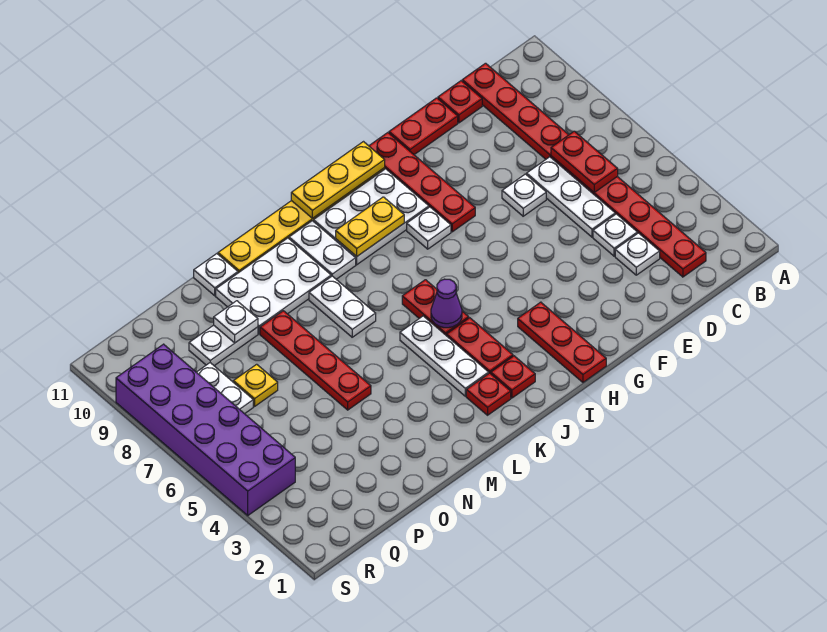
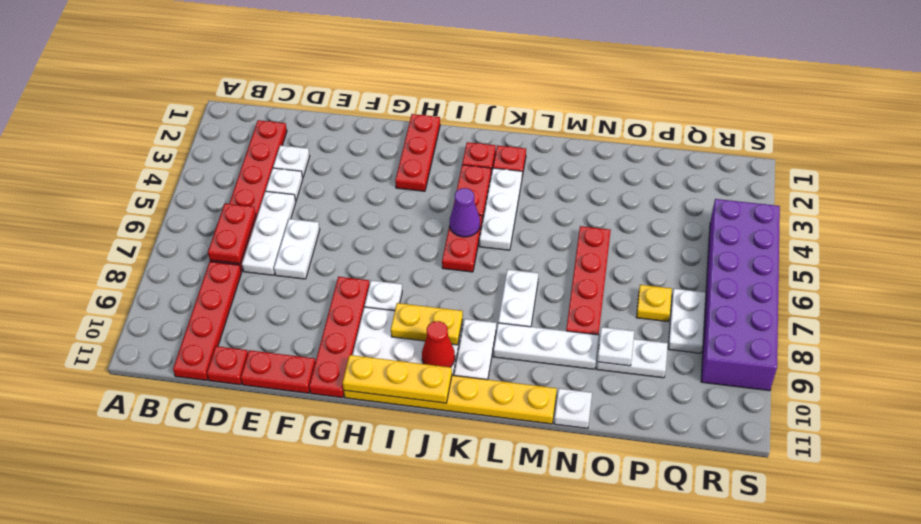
white 1x1 plate [502,174,546,216] -> white 1x2 plate [274,219,320,279]
none -> red 1x1 cone [422,321,455,367]
white 2x3 plate [216,238,331,334] -> white 1x3 plate [493,323,599,369]

